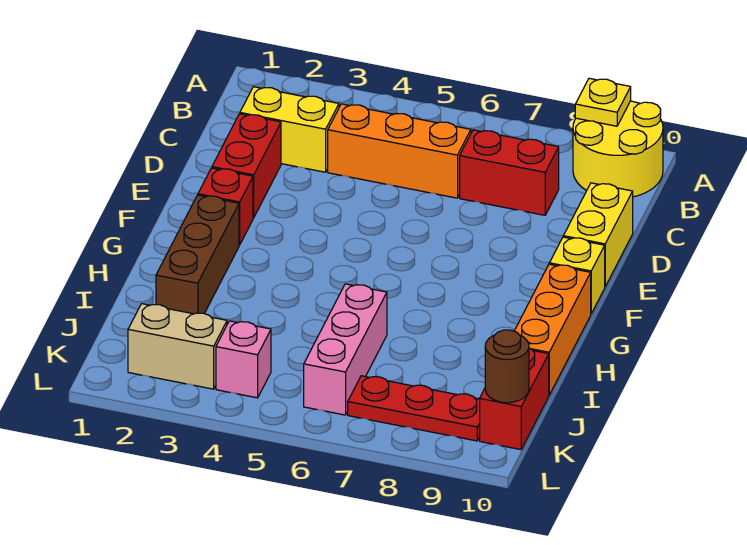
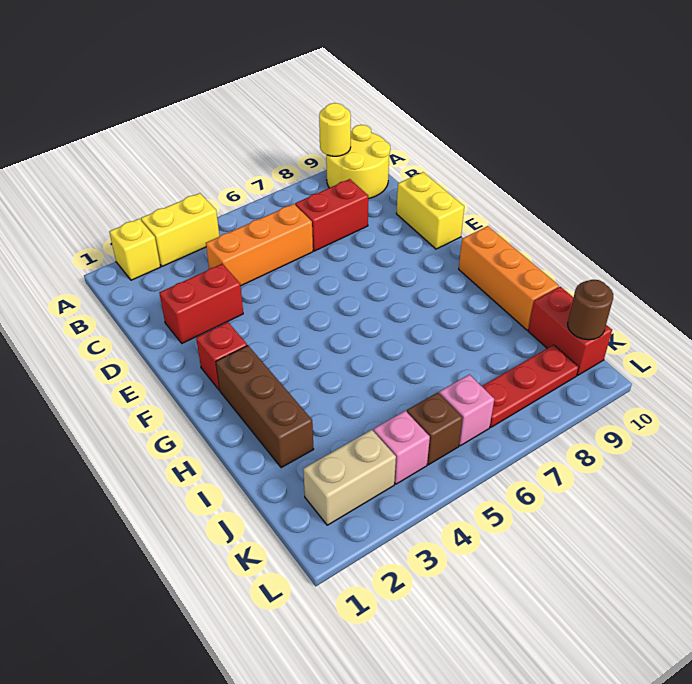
yellow 1x1 plate [575,78,631,126] -> yellow 1x1 round brick [319,103,351,156]
yellow 1x2 brick [240,87,339,172] -> yellow 1x2 brick moved to [141,193,220,266]
red 1x2 brick [212,114,281,218] -> red 1x2 brick turned to [159,264,243,343]
yellow 1x1 brick [549,237,605,313] -> yellow 1x1 brick moved to [109,219,160,280]
pink 1x3 brick [304,284,387,415] -> pink 1x1 brick [439,375,494,446]
none -> brown 1x1 brick [407,392,463,465]

